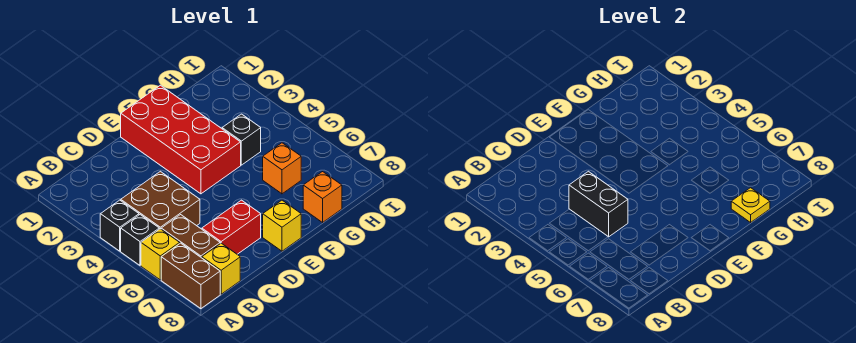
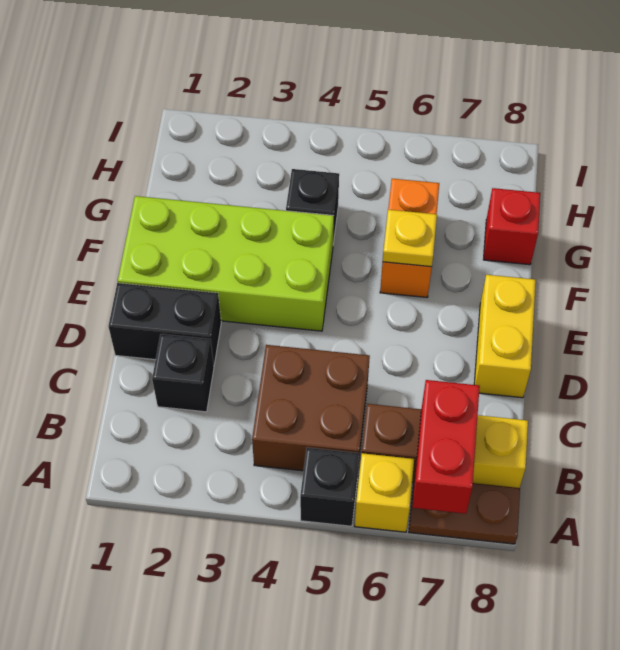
black 1x1 brick [100,200,139,251] -> black 1x1 brick moved to [152,334,214,412]
brown 1x2 brick [161,243,220,309] -> brown 1x2 plate [409,477,520,544]
black 1x2 brick [569,171,628,237] -> black 1x2 brick moved to [109,283,221,364]
red 1x2 brick [202,200,261,254] -> red 1x2 brick moved to [413,380,480,514]
red 2x4 brick [121,85,241,194] -> lime 2x4 brick [118,196,334,331]
yellow 1x1 brick [263,200,301,251] -> yellow 1x2 brick [474,275,536,398]
orange 1x1 brick [263,143,301,194] -> orange 1x2 brick [380,179,439,297]
orange 1x1 brick [303,172,342,222] -> red 1x1 brick [483,188,540,265]
yellow 1x1 plate [731,188,770,222] -> yellow 1x1 plate moved to [383,210,437,267]

